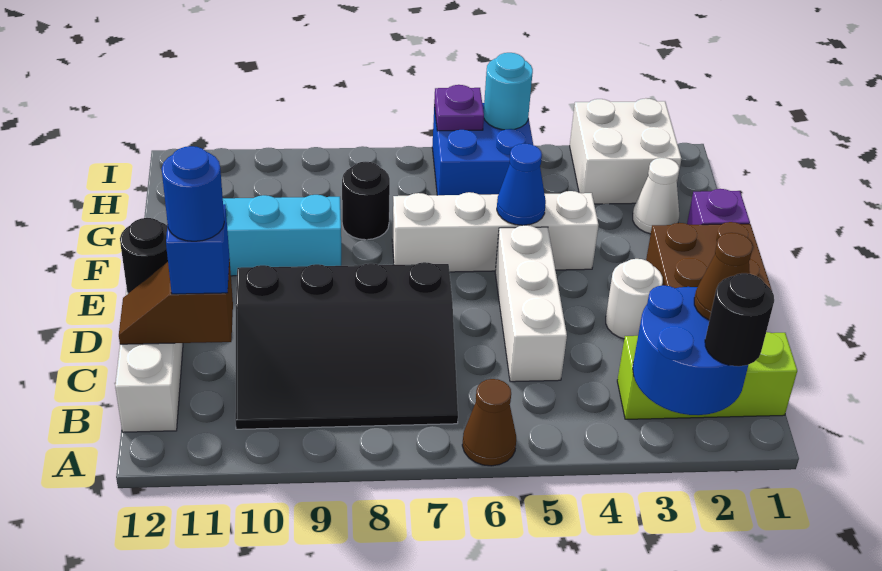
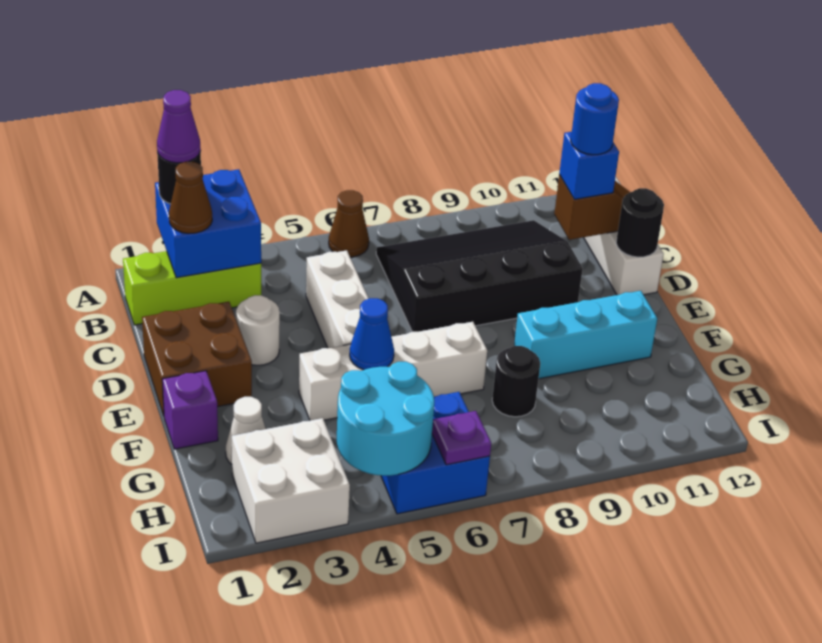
blue 2x2 round brick [633,285,748,415] -> blue 2x2 brick [155,169,261,278]
none -> purple 1x1 cone [157,90,201,163]
cyan 1x1 round brick [484,53,533,130] -> cyan 2x2 round brick [337,362,434,476]

